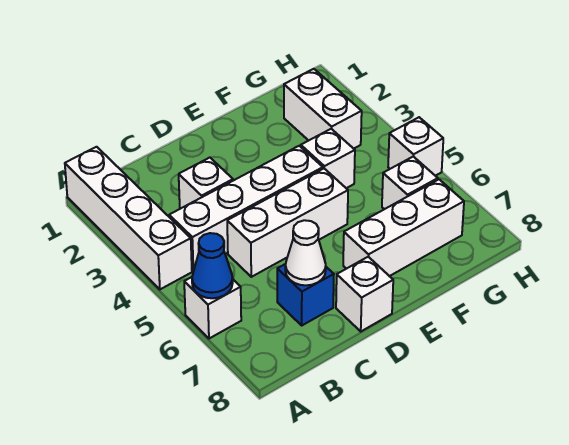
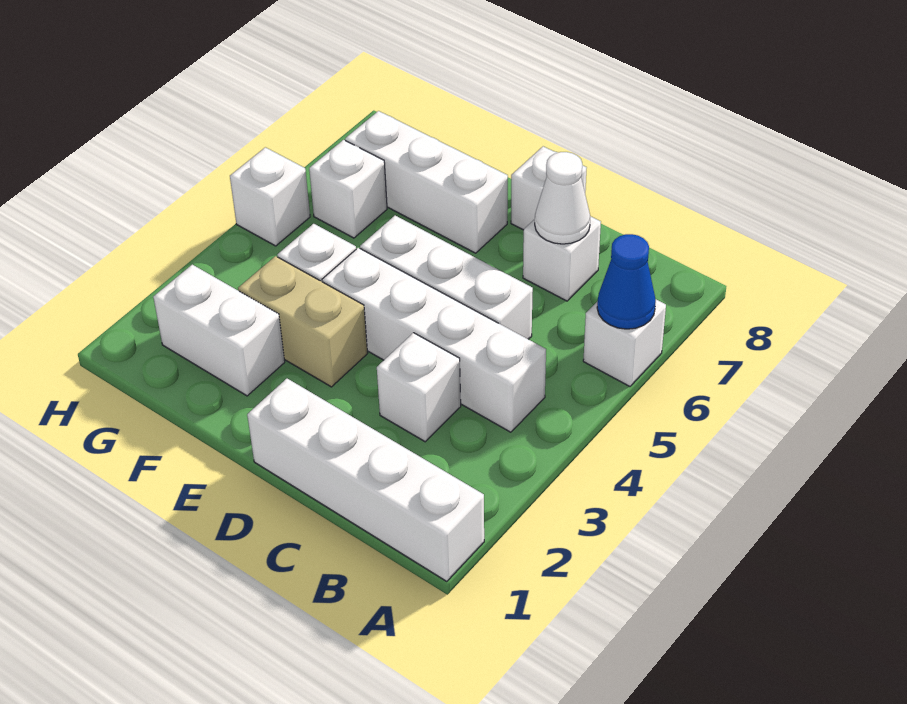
white 1x4 brick [65,147,192,289] -> white 1x4 brick turned to [247,379,484,581]
blue 1x1 brick [277,264,334,325] -> white 1x1 brick [523,216,601,301]
none -> tan 1x2 brick [238,256,368,387]
white 1x2 brick [284,69,362,149] -> white 1x2 brick turned to [153,264,285,396]

